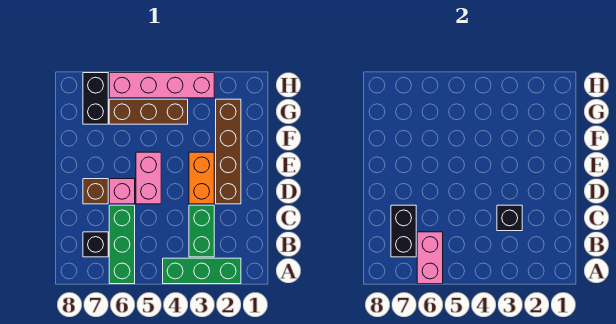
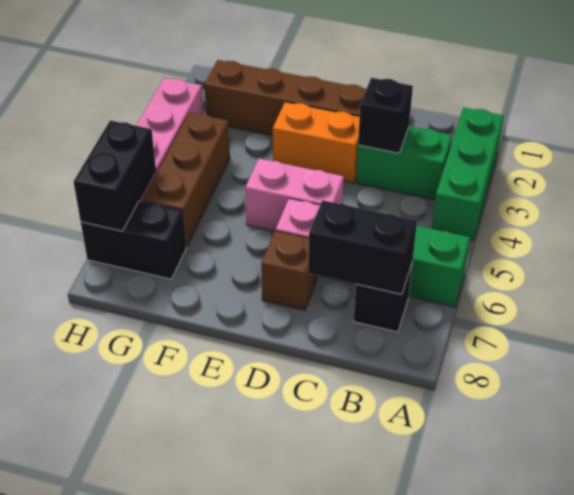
pink 1x2 brick [417,232,443,284] -> none
none -> black 1x2 brick [74,120,156,231]

